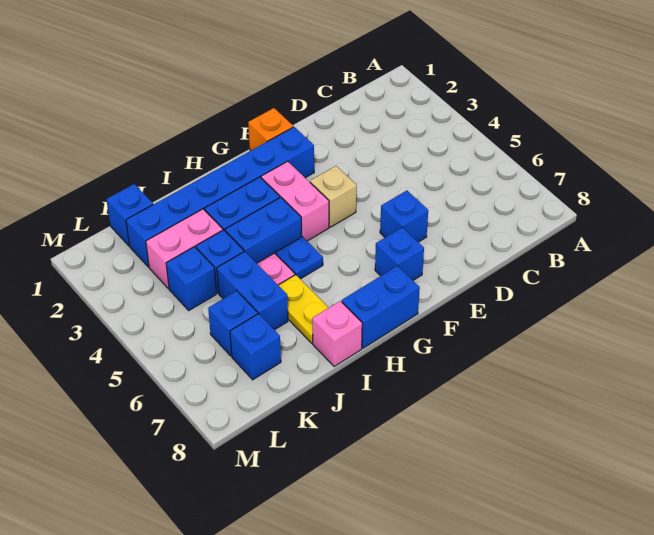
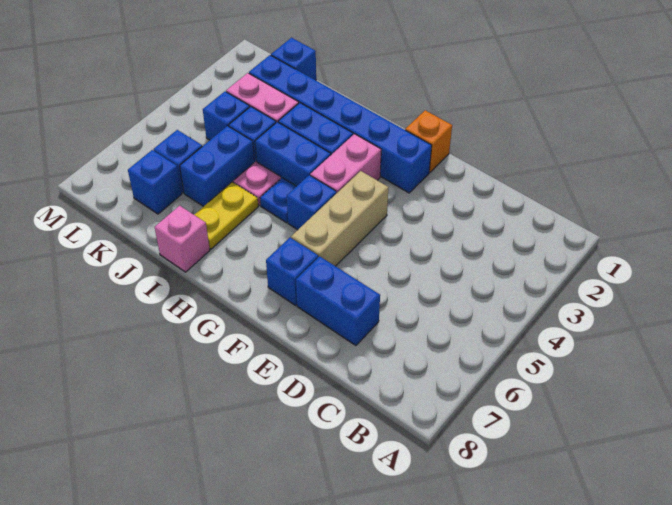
blue 1x1 brick [380,190,428,242] -> blue 1x1 brick moved to [287,175,336,230]
tan 1x1 brick [310,166,357,227] -> tan 1x3 brick [291,171,389,266]
blue 1x2 brick [342,266,420,348] -> blue 1x2 brick moved to [296,256,380,345]

